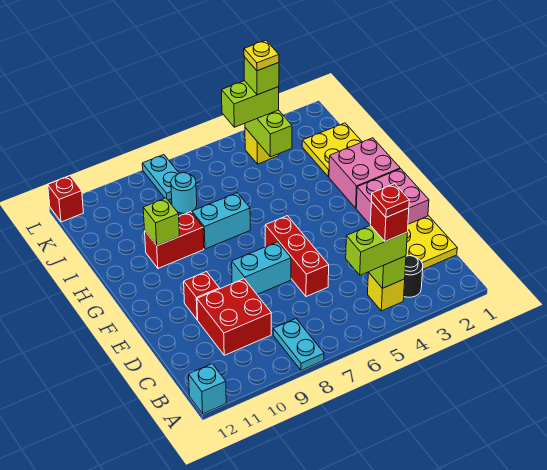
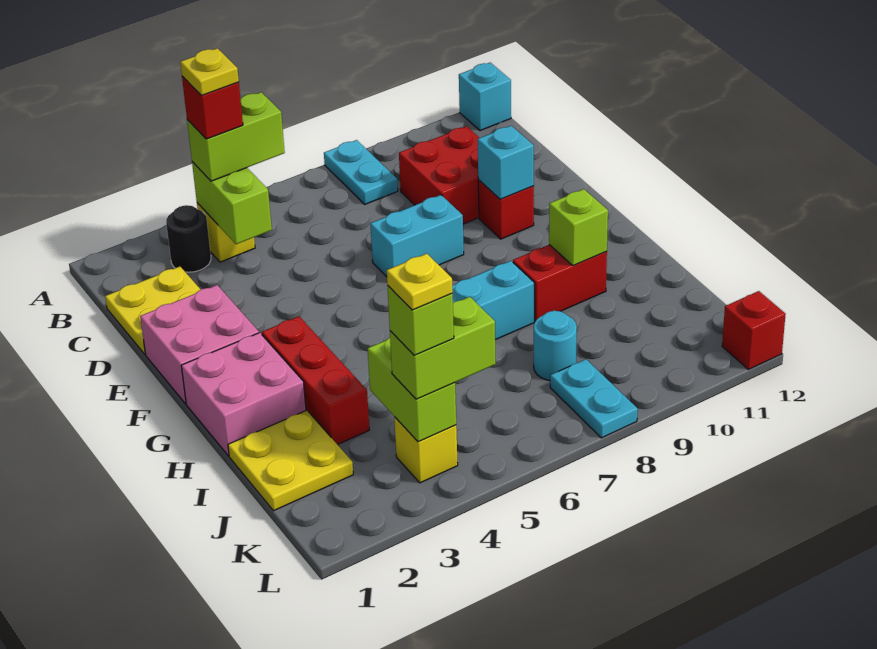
red 1x1 plate [371,184,409,217] -> yellow 1x1 plate [180,48,239,96]
red 1x3 brick [265,216,329,297] -> red 1x3 brick moved to [262,316,369,445]
none -> cyan 1x1 brick [477,126,534,199]

